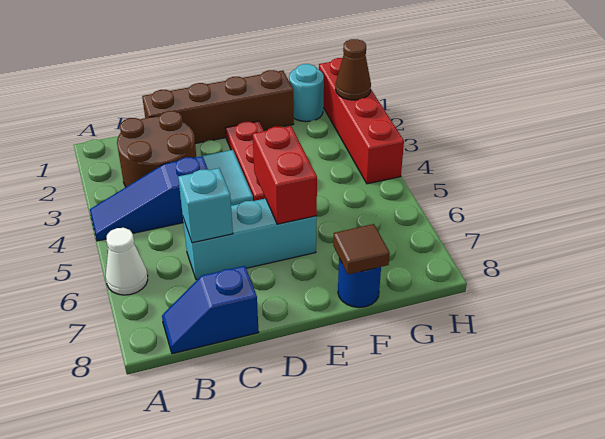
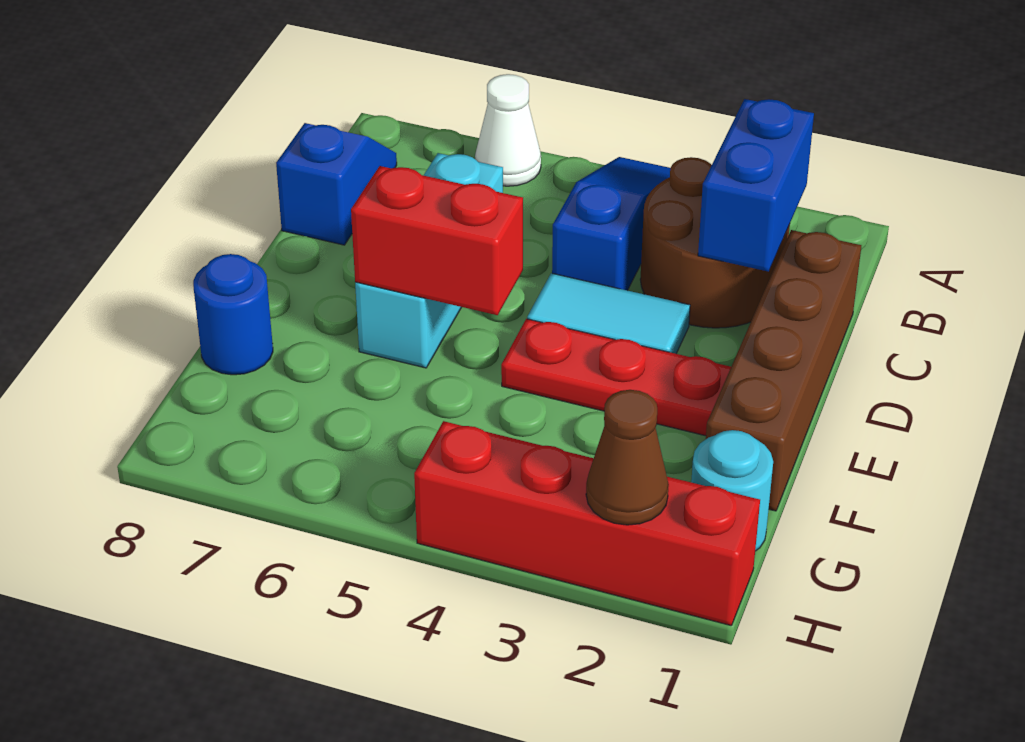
none -> blue 1x2 brick [698,99,814,272]
cyan 1x1 brick [178,168,233,243] -> none
brown 1x1 tile [333,224,390,274] -> none

